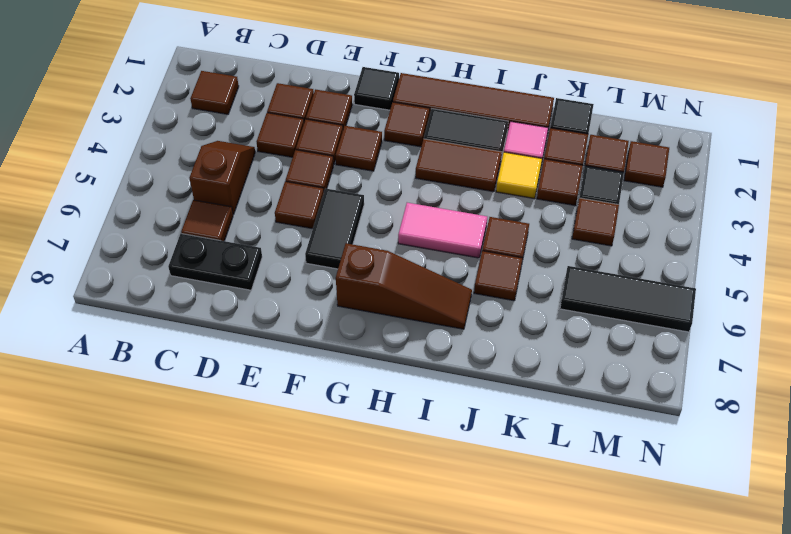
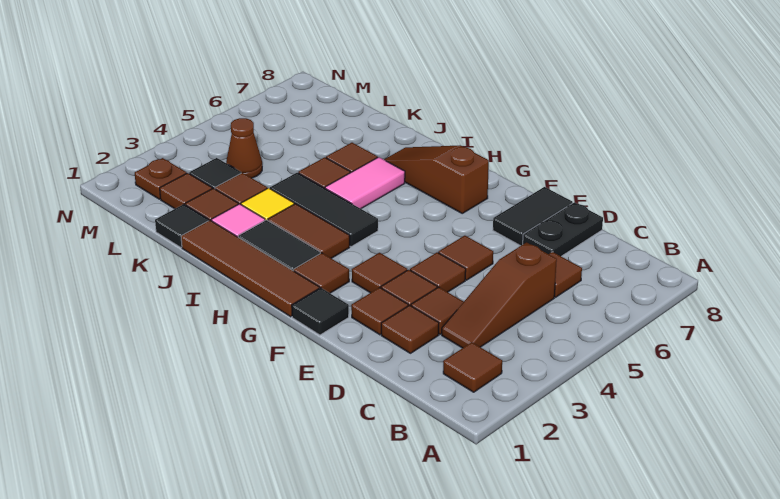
brown 1x2 slope [189,141,255,215] -> brown 1x3 slope [442,242,557,348]
black 1x2 plate [168,233,262,290] -> black 1x2 plate turned to [523,202,603,256]
black 1x2 tile [305,188,364,269] -> black 1x2 tile moved to [493,187,573,246]
pink 1x2 tile [398,203,487,258] -> pink 1x2 tile turned to [325,157,405,209]
brown 1x1 tile [572,198,619,246] -> brown 1x1 cone [226,118,262,178]
black 1x3 tile [560,266,696,332] -> black 1x3 tile moved to [270,173,378,247]
brown 1x1 tile [624,141,669,187] -> brown 1x1 plate [135,158,187,199]

